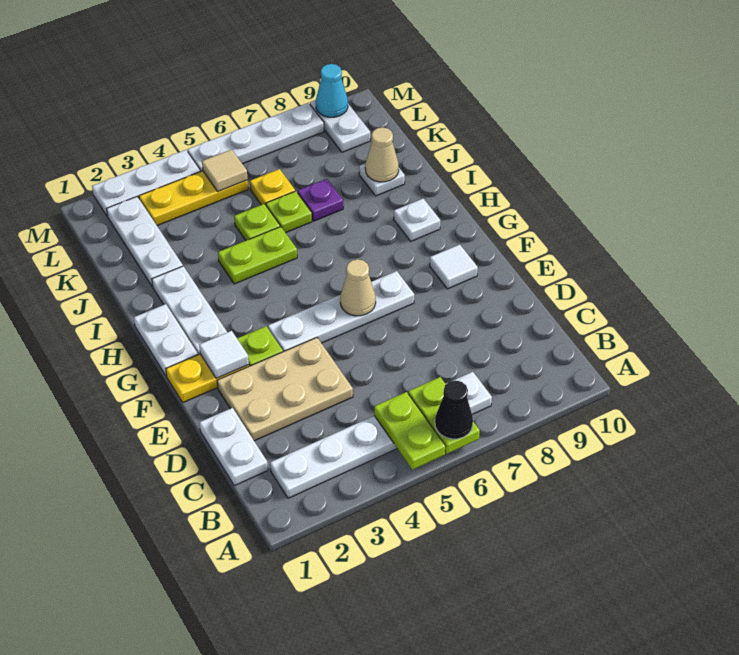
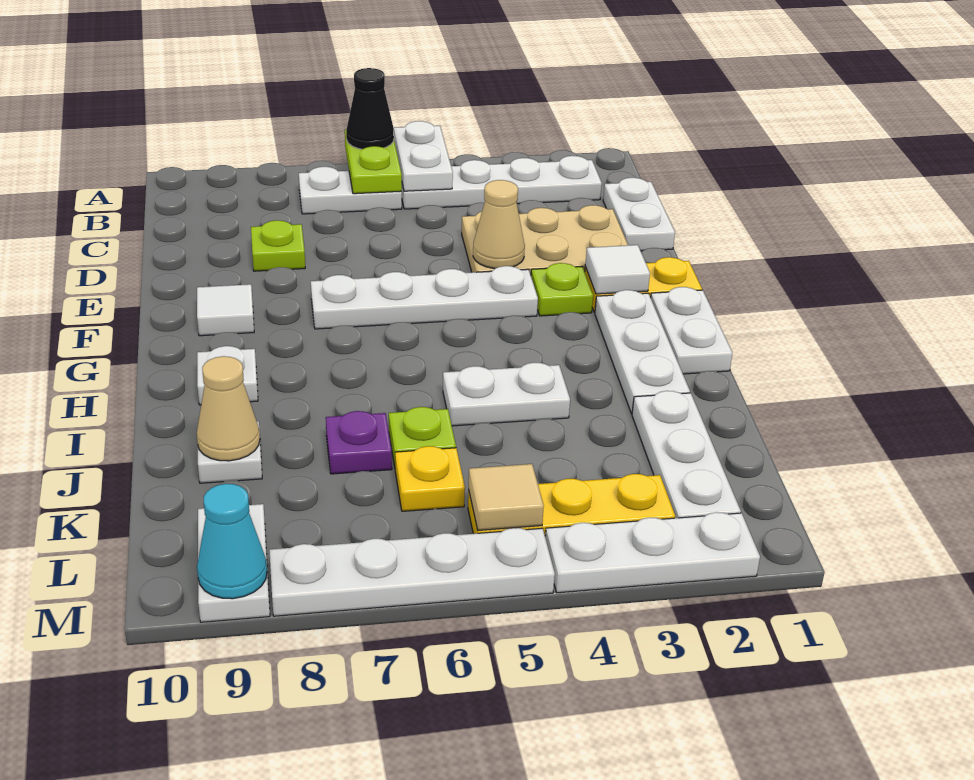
lime 1x2 plate [374,392,446,470] -> white 1x2 plate [394,121,453,191]
tan 1x1 cone [340,259,376,316] -> tan 1x1 cone moved to [473,180,525,269]
lime 1x2 plate [218,227,297,284] -> white 1x2 plate [443,363,570,426]
lime 1x1 plate [234,204,280,240] -> lime 1x1 plate moved to [251,220,305,271]

